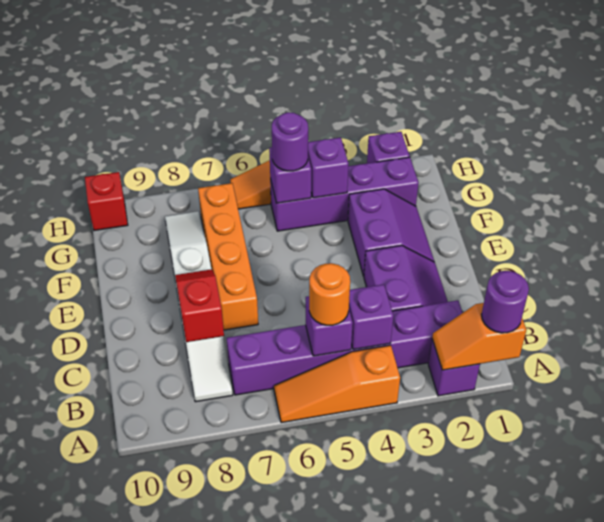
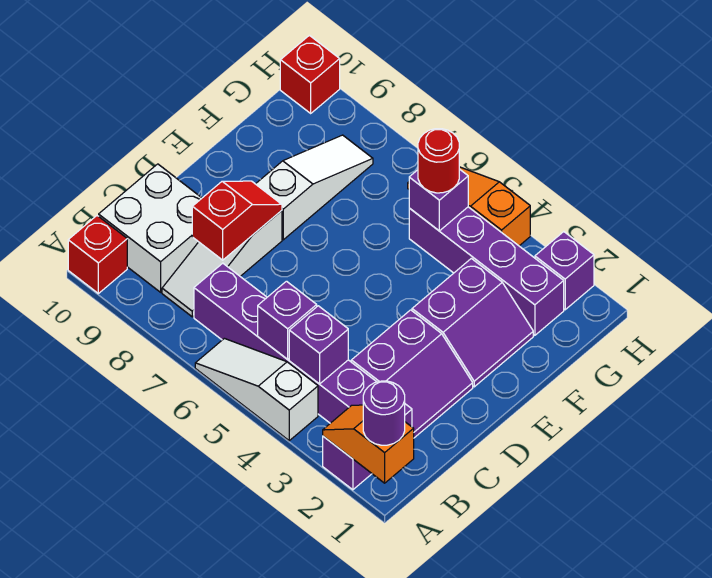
orange 1x3 slope [274,345,400,423] -> white 1x3 slope [195,338,318,441]
none -> red 1x1 brick [68,216,127,293]
orange 1x1 round brick [309,263,350,325] -> none
none -> white 2x2 brick [99,164,202,292]
orange 1x4 brick [198,183,258,330] -> none
purple 1x1 brick [308,137,349,198] -> none
purple 1x1 round brick [272,112,308,171] -> red 1x1 round brick [418,129,459,193]

